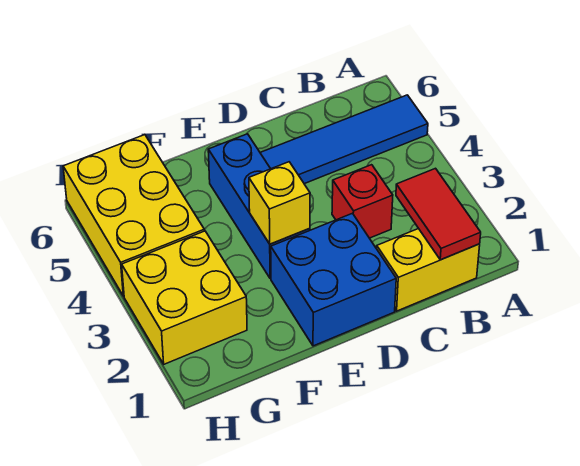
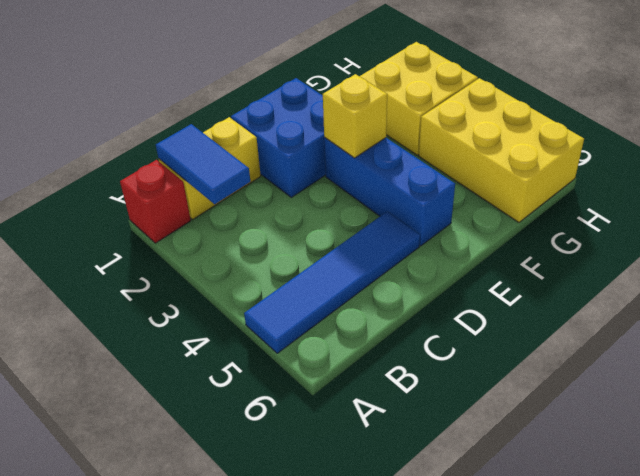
red 1x2 tile [396,168,481,260] -> blue 1x2 tile [156,124,250,204]
red 1x1 brick [332,165,393,238] -> red 1x1 brick moved to [120,160,191,243]

